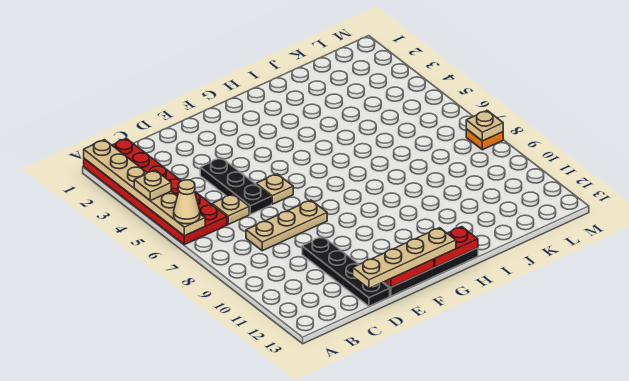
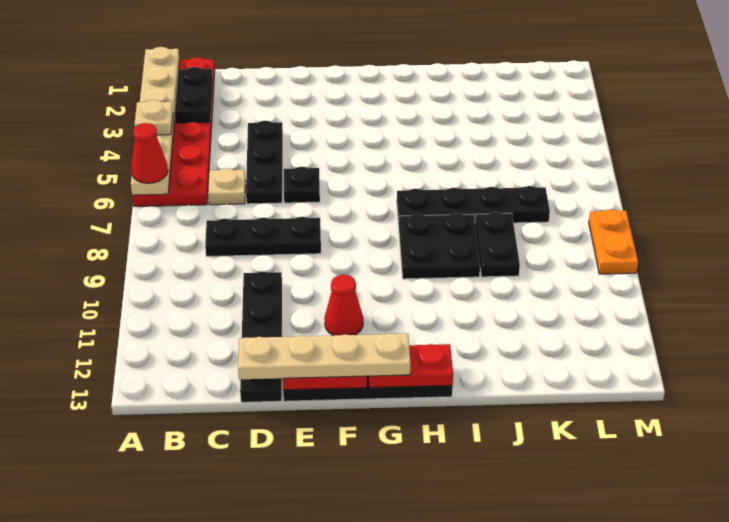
tan 1x1 cone [174,180,200,224] -> red 1x1 cone [131,123,168,183]
none -> black 1x2 plate [175,67,213,123]
tan 1x3 plate [246,200,327,251] -> black 1x3 plate [205,217,321,256]
tan 1x1 plate [256,174,293,204] -> black 1x1 plate [284,167,320,203]
none -> red 1x1 cone [324,274,363,336]
none -> black 1x4 plate [397,186,550,224]
none -> black 2x2 plate [399,213,480,279]
none -> black 1x2 plate [475,212,520,277]
orange 1x1 plate [466,129,503,150] -> orange 1x2 plate [589,209,638,274]
tan 1x1 plate [466,111,503,141] -> none

